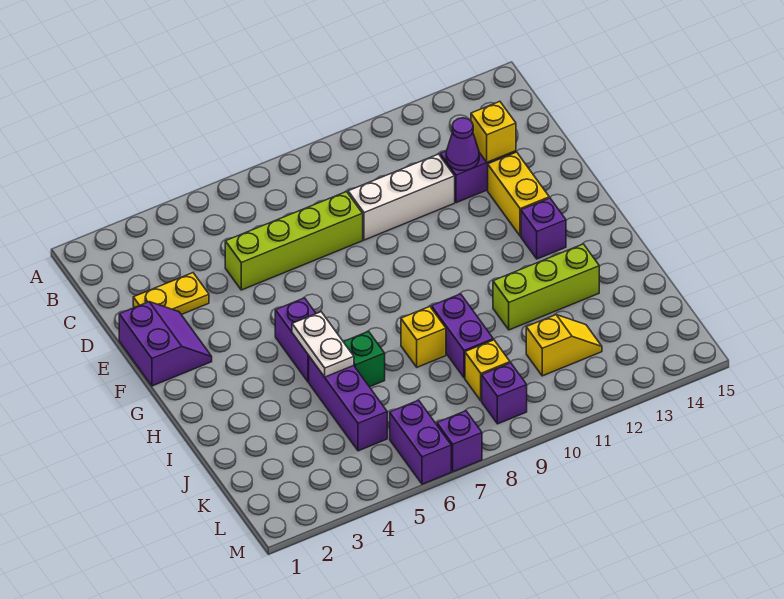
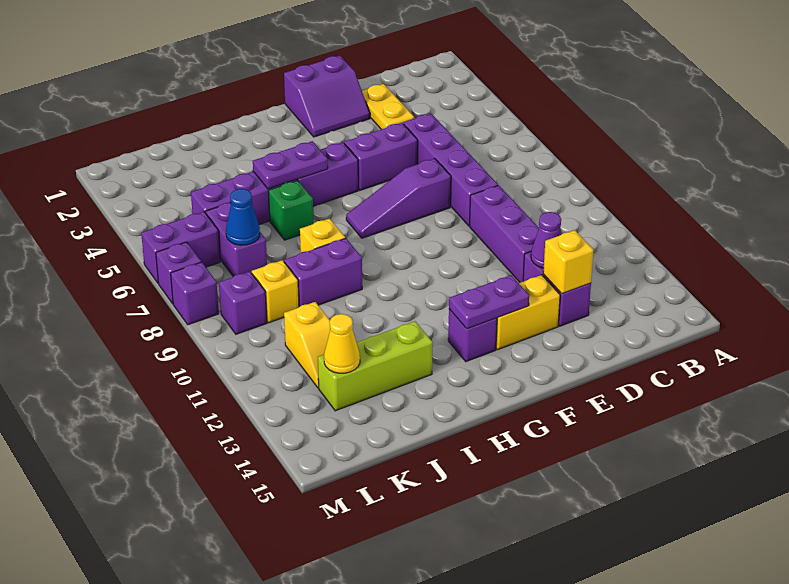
lime 1x4 brick [225,192,363,290] -> purple 1x4 brick [403,113,498,226]
white 1x3 brick [348,154,455,240] -> purple 1x3 brick [470,185,539,283]
none -> purple 1x2 brick [344,123,417,190]
none -> purple 1x3 slope [346,159,451,238]
none -> purple 1x2 plate [449,275,529,329]
white 1x2 plate [292,312,354,377] -> purple 1x2 plate [253,141,328,189]
lime 1x3 brick [493,244,599,330] -> lime 1x3 brick turned to [318,321,433,411]
none -> purple 1x2 brick [206,203,267,277]
none -> blue 1x1 cone [226,189,260,245]
none -> yellow 1x1 cone [324,314,360,373]
none -> purple 1x1 brick [171,262,219,325]

